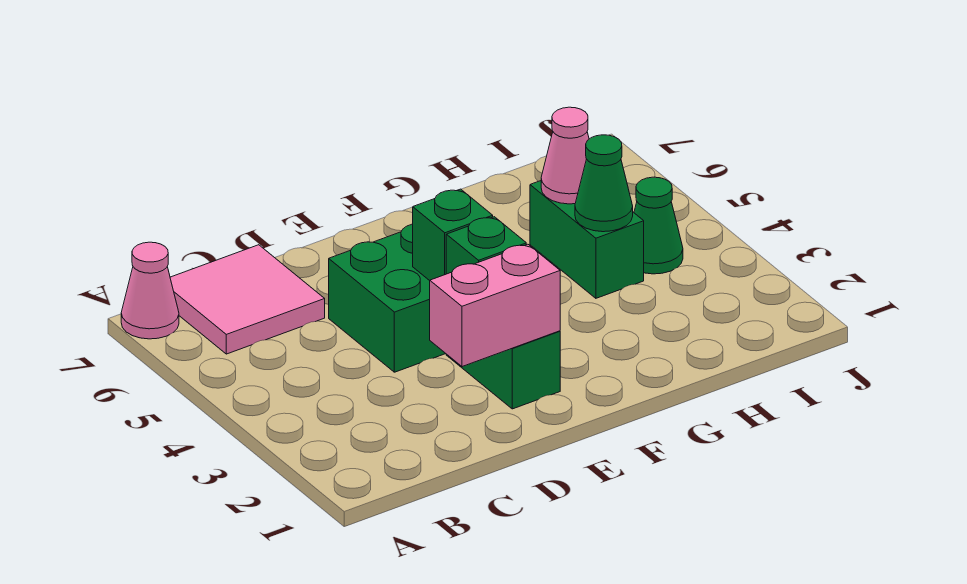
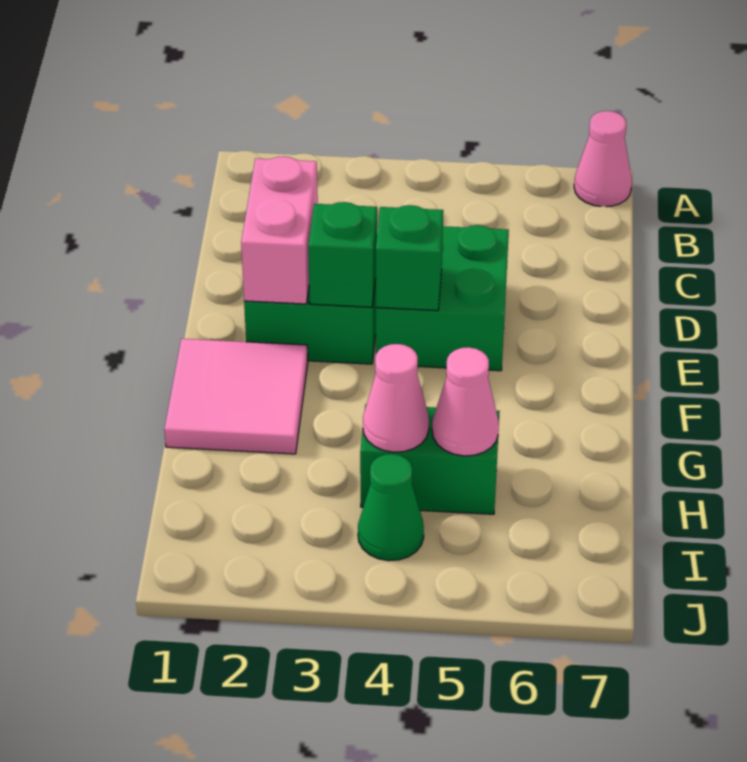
pink 2x2 tile [170,245,325,354] -> pink 2x2 tile moved to [164,339,308,454]
green 1x1 cone [575,135,633,232] -> pink 1x1 cone [363,344,429,452]

